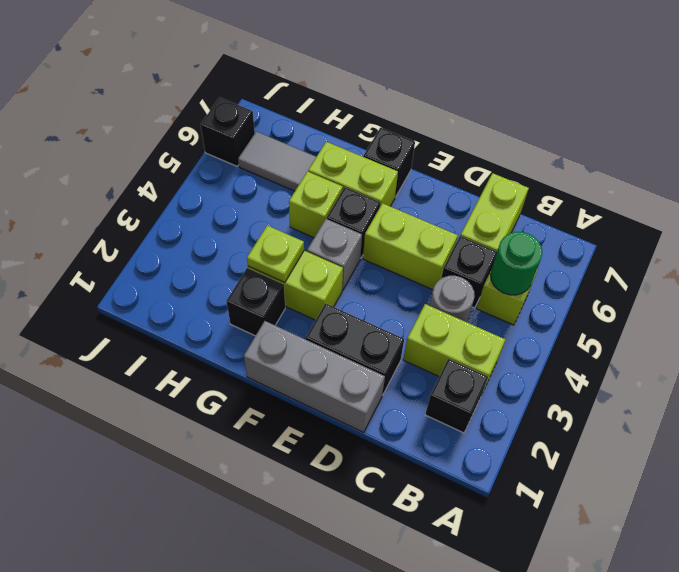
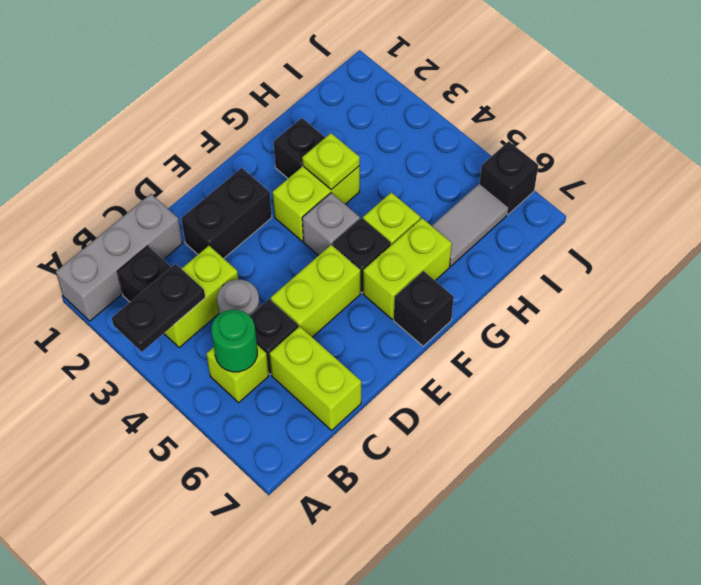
none -> black 1x2 plate [112,264,205,352]
grey 1x3 brick [244,321,385,432] -> grey 1x3 brick moved to [56,194,183,321]

